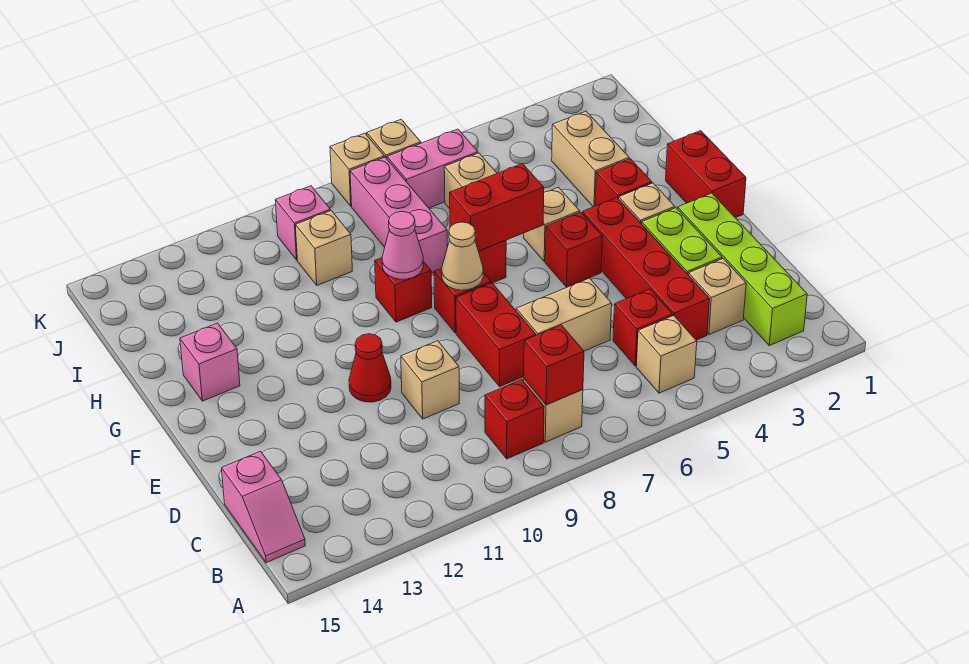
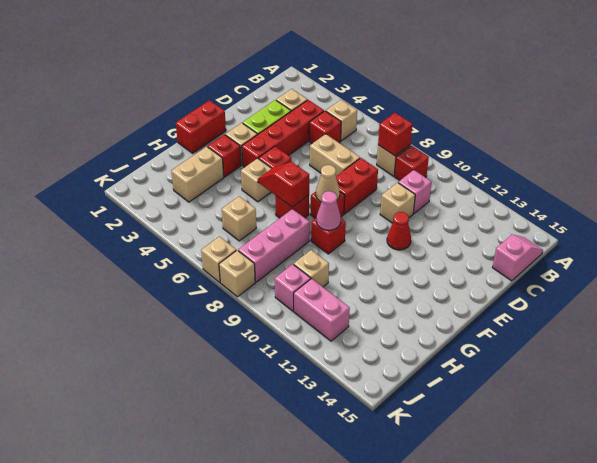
lime 1x4 brick [678,193,807,346] -> none
red 1x2 brick [450,164,544,251] -> red 1x2 slope [258,162,309,207]
pink 1x1 brick [180,323,240,401] -> pink 1x1 brick moved to [398,170,432,214]
pink 1x2 brick [387,129,478,208] -> pink 1x2 brick moved to [294,278,350,341]

